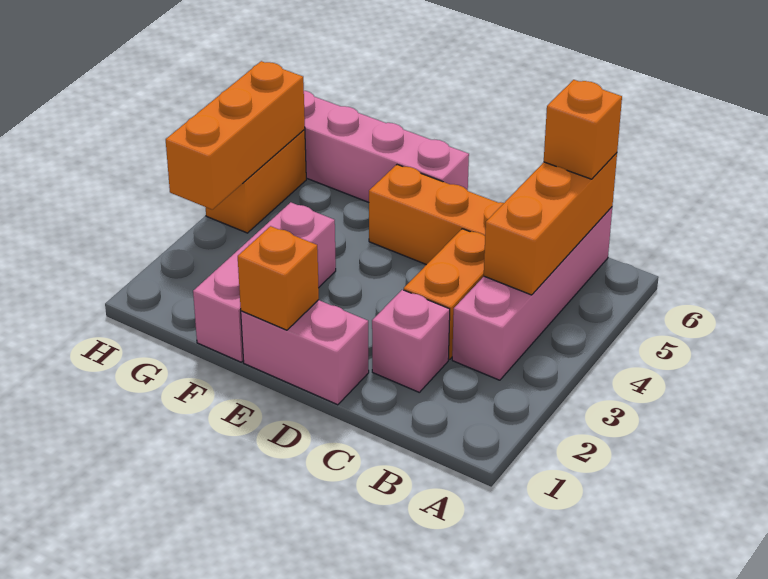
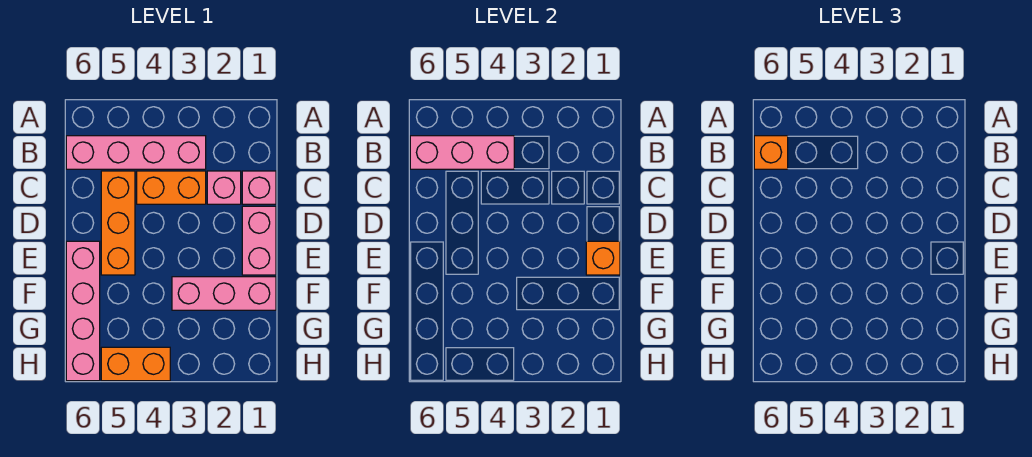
orange 1x3 brick [484,153,617,295] -> pink 1x3 brick [410,136,514,169]
none -> pink 1x1 brick [242,171,276,204]
orange 1x3 brick [166,61,305,209] -> none

